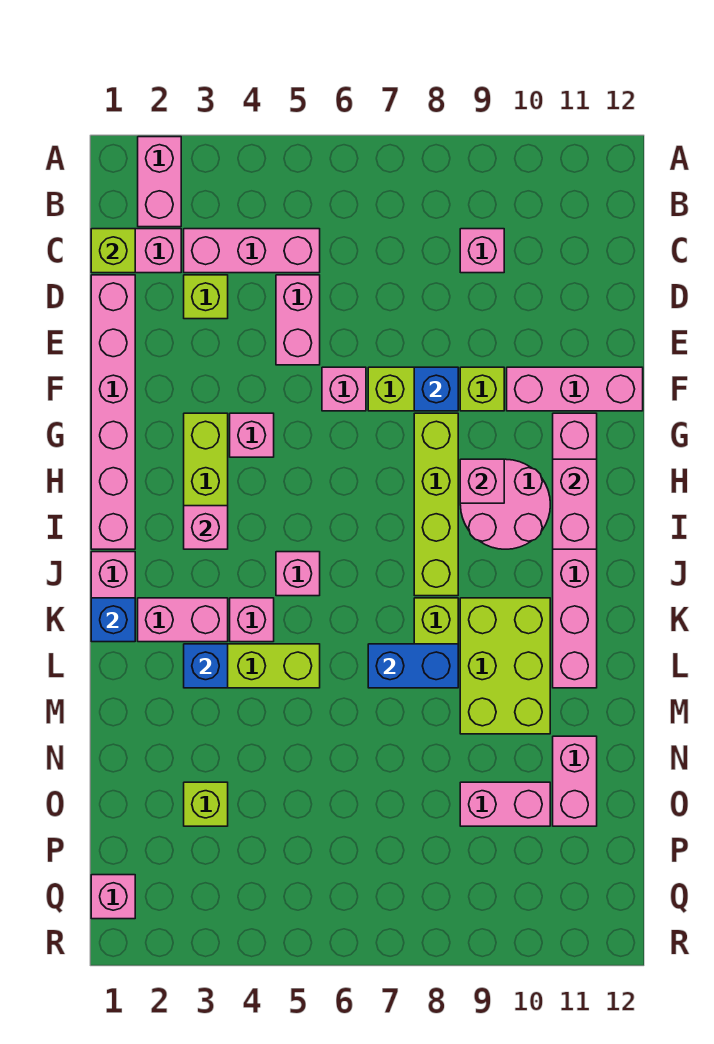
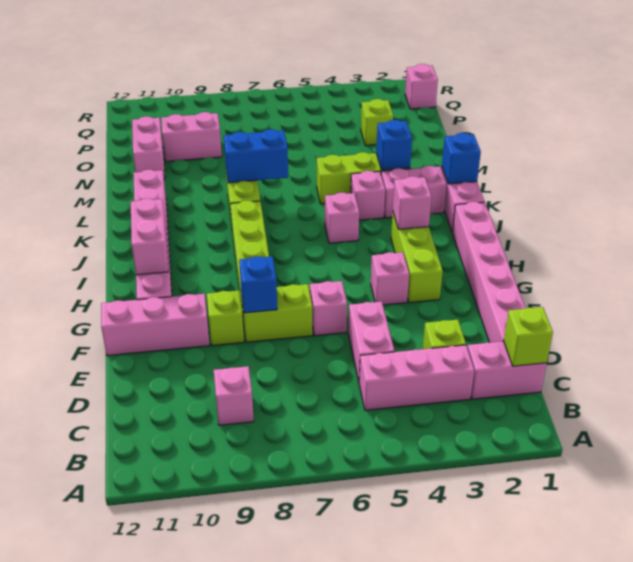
pink 1x2 brick [138,137,181,227] -> none
pink 2x2 round brick [460,459,550,549] -> none
pink 1x1 brick [460,459,504,503] -> none
lime 2x3 brick [460,598,550,734] -> none

